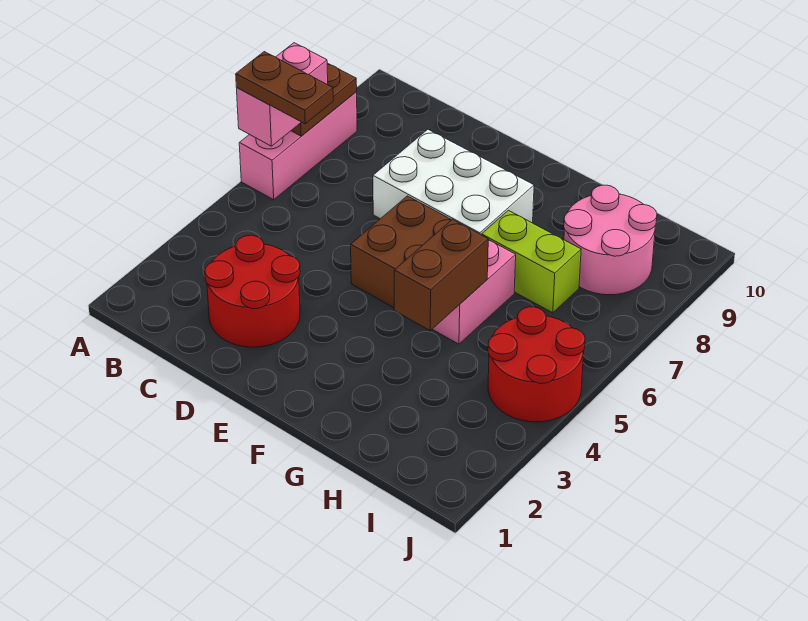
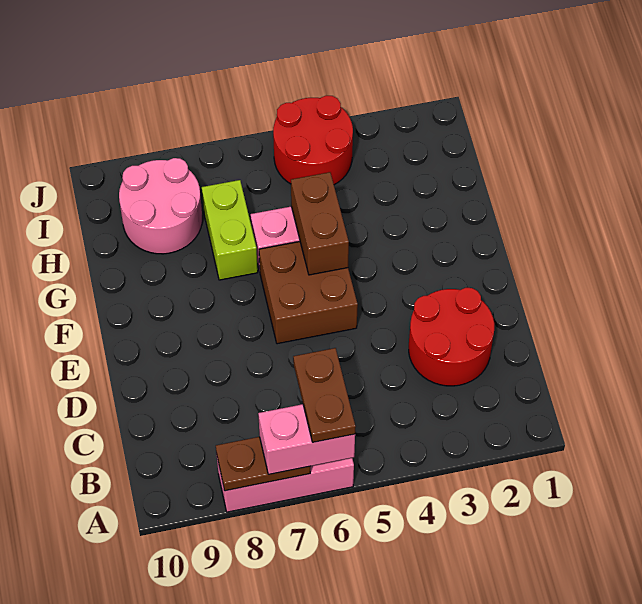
white 2x3 brick [373,129,534,235] -> none
brown 1x2 brick [394,219,488,330] -> brown 1x2 brick turned to [291,172,349,275]

